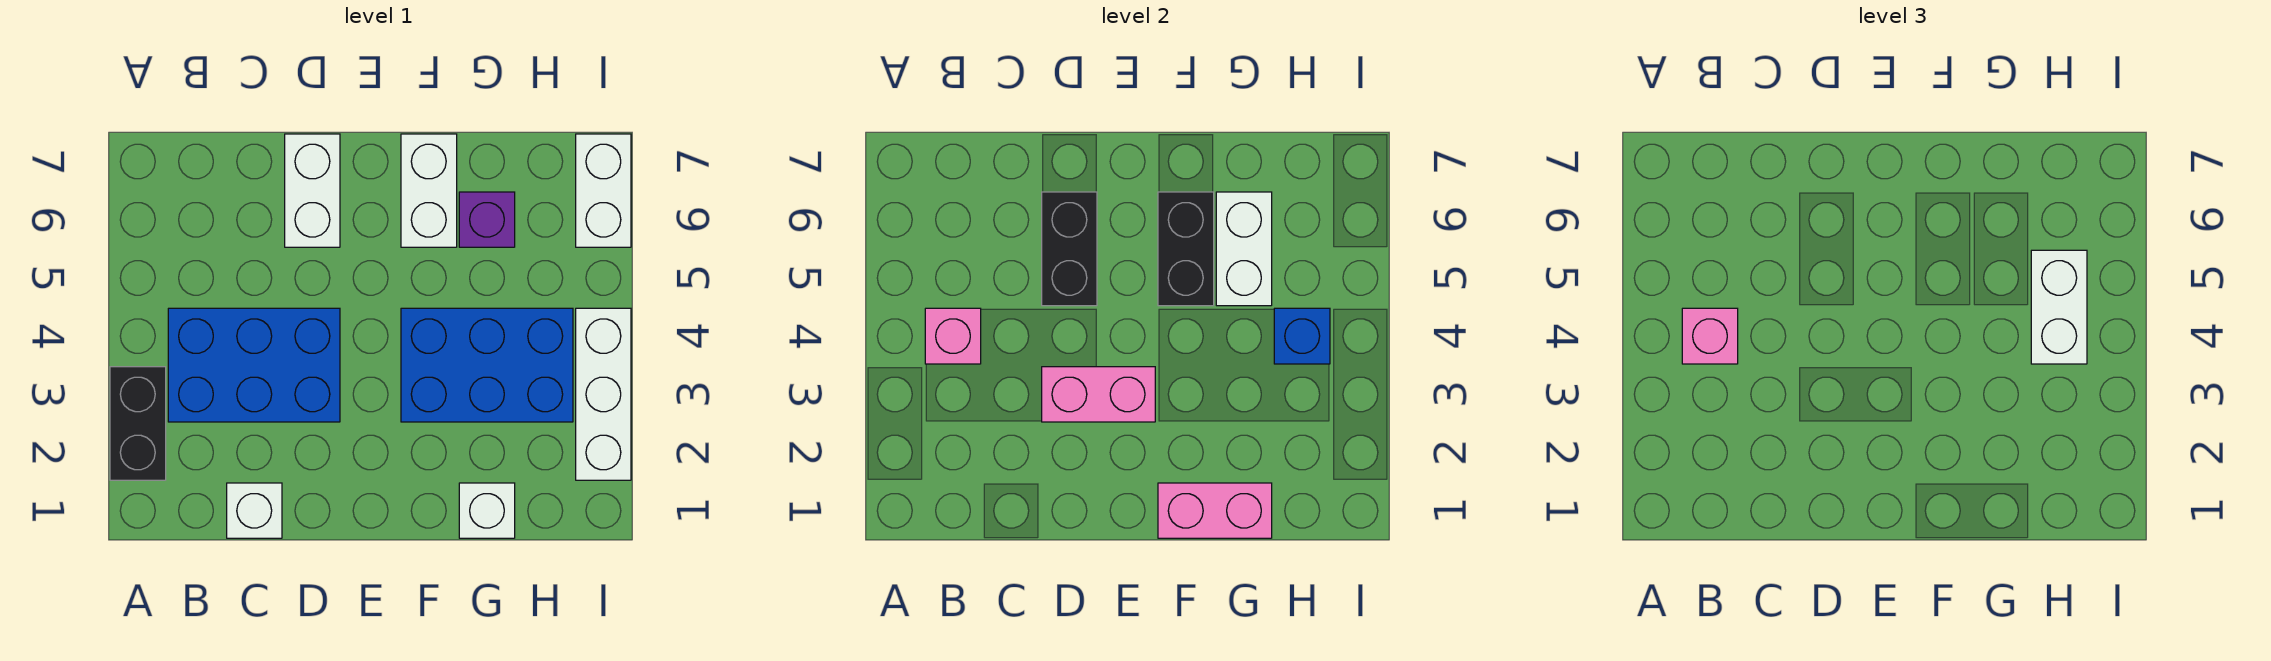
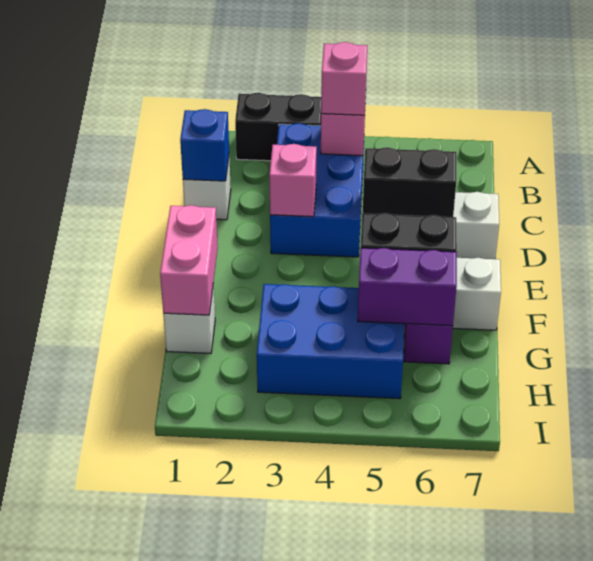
pink 1x2 brick [1042,367,1155,422] -> pink 1x1 brick [269,144,317,217]
blue 2x3 brick [401,308,573,422] -> blue 2x3 brick turned to [257,284,404,399]
white 1x2 brick [1216,192,1272,306] -> purple 1x2 brick [358,248,457,326]
blue 1x1 brick [1274,308,1330,364] -> blue 1x1 brick moved to [180,109,229,181]
white 1x2 brick [2031,250,2087,364] -> none
white 1x3 brick [576,308,631,480] -> none
white 1x2 brick [576,134,631,247] -> none

